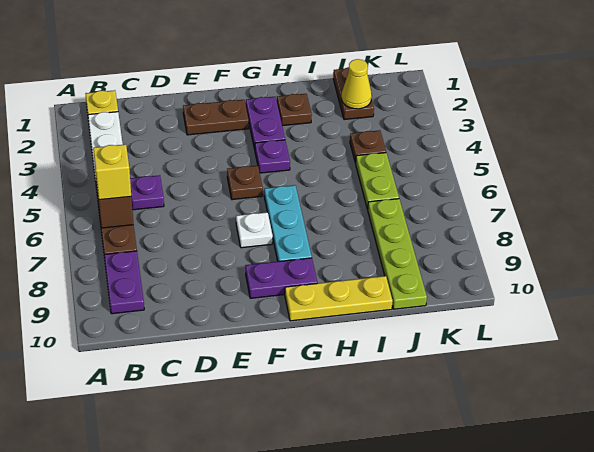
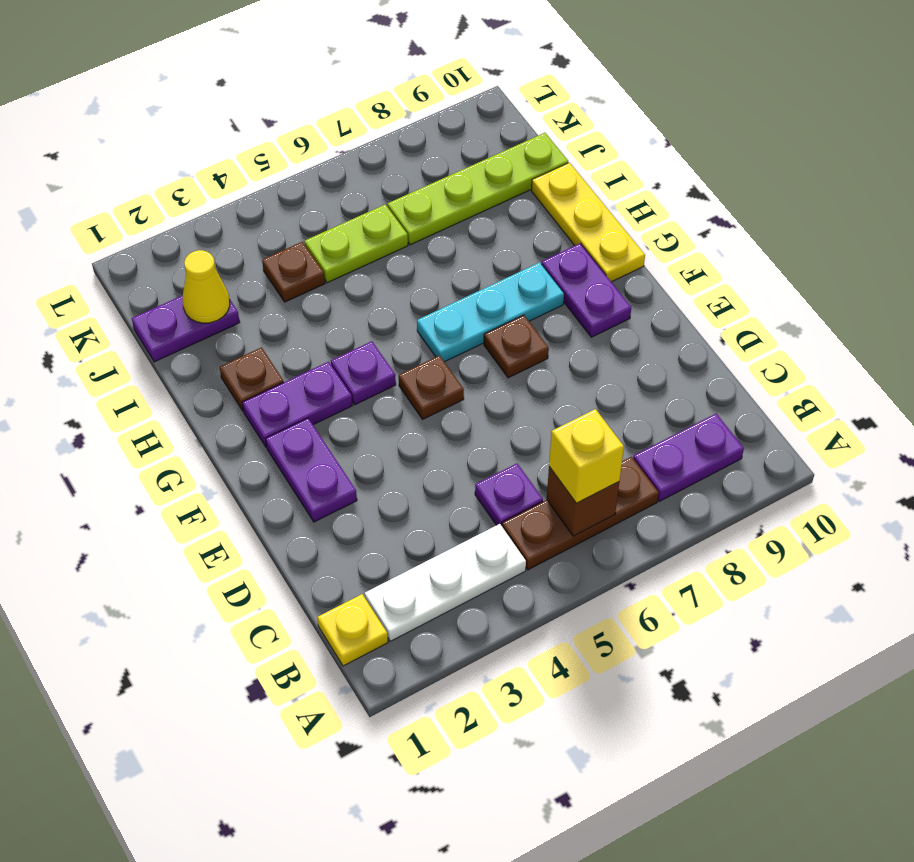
brown 1x2 plate [183,100,249,135] -> purple 1x2 plate [266,418,357,522]
white 1x1 plate [236,212,273,248] -> brown 1x1 plate [484,315,549,378]
brown 1x2 plate [333,67,374,120] -> purple 1x2 plate [132,295,240,362]

